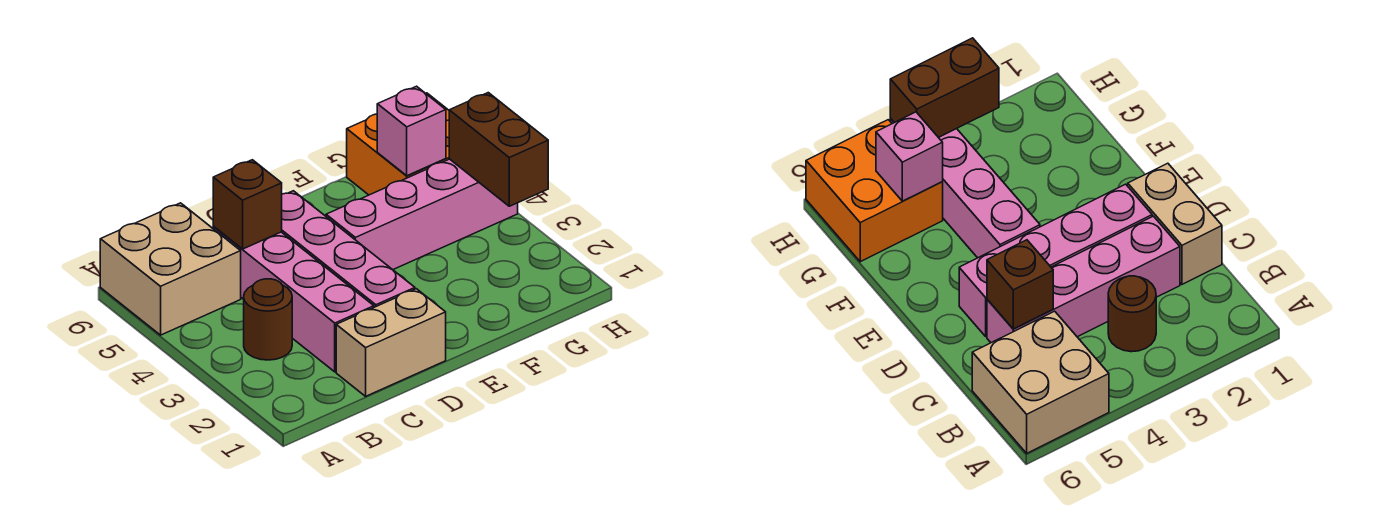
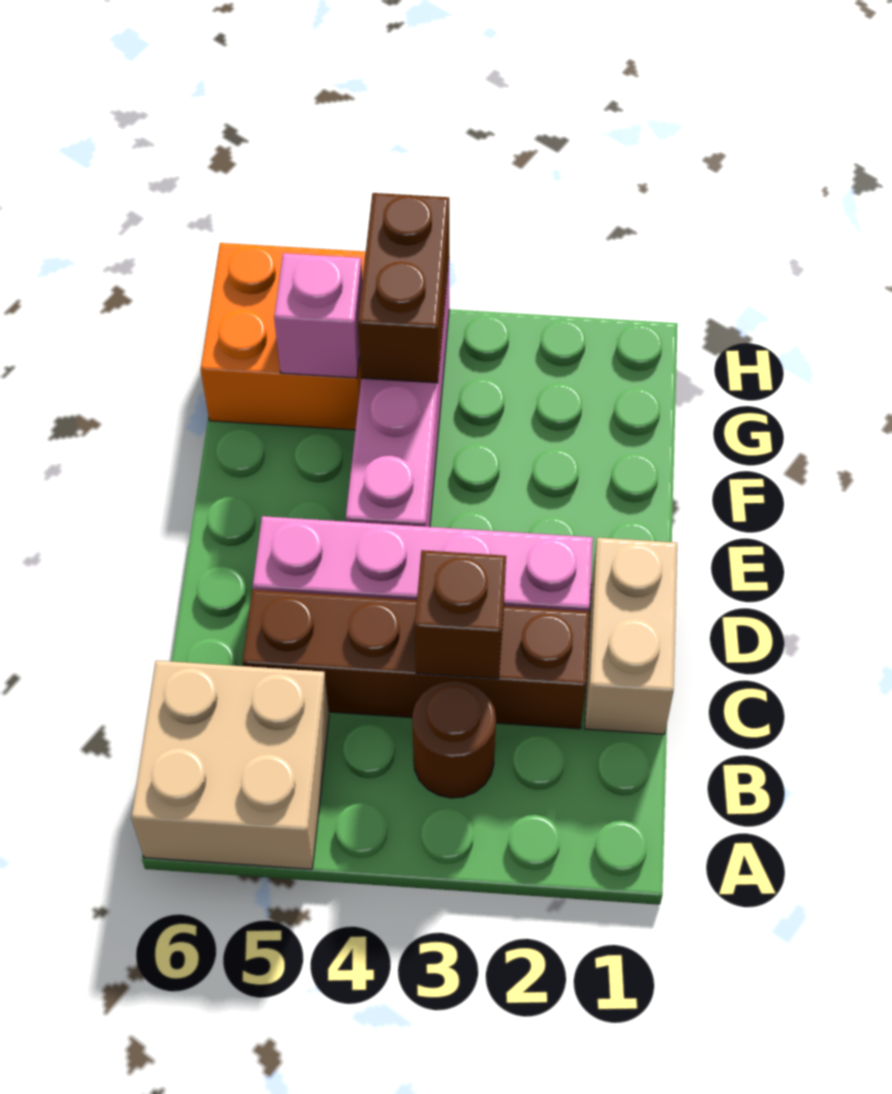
pink 1x4 brick [213,227,374,372] -> brown 1x4 brick [243,590,590,729]
brown 1x1 brick [213,160,282,249] -> brown 1x1 brick moved to [415,550,506,679]
brown 1x2 brick [449,93,548,206] -> brown 1x2 brick turned to [358,193,449,383]

